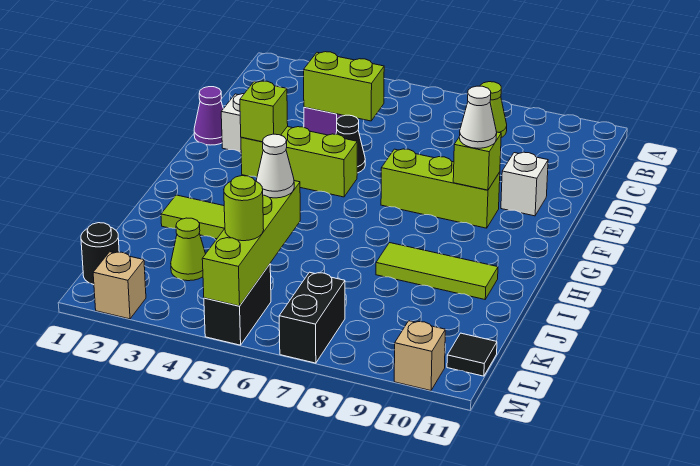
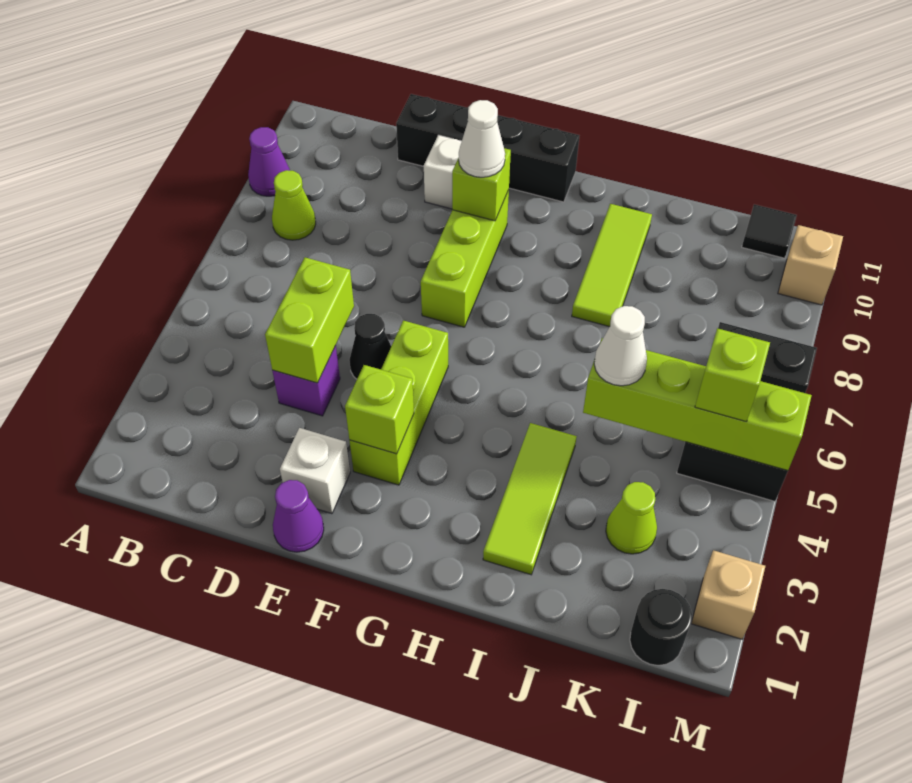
none -> purple 1x1 cone [248,127,290,196]
none -> black 1x4 brick [396,94,579,202]
lime 1x1 round brick [224,176,264,241] -> lime 1x1 brick [695,328,770,422]

